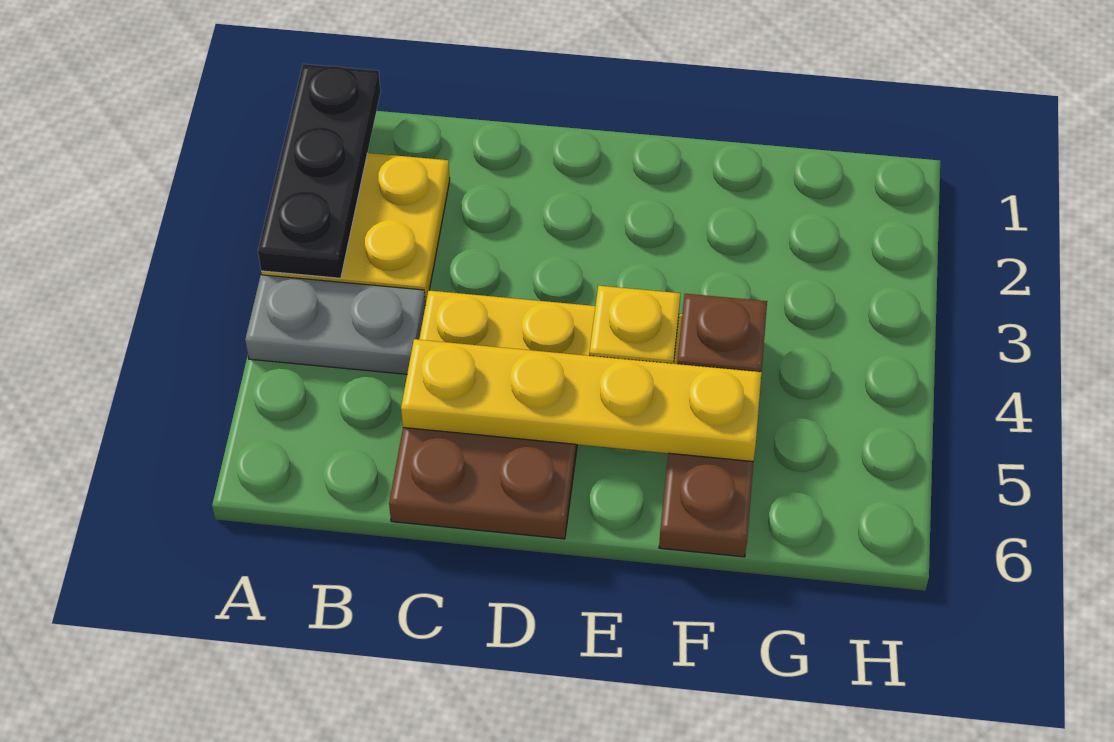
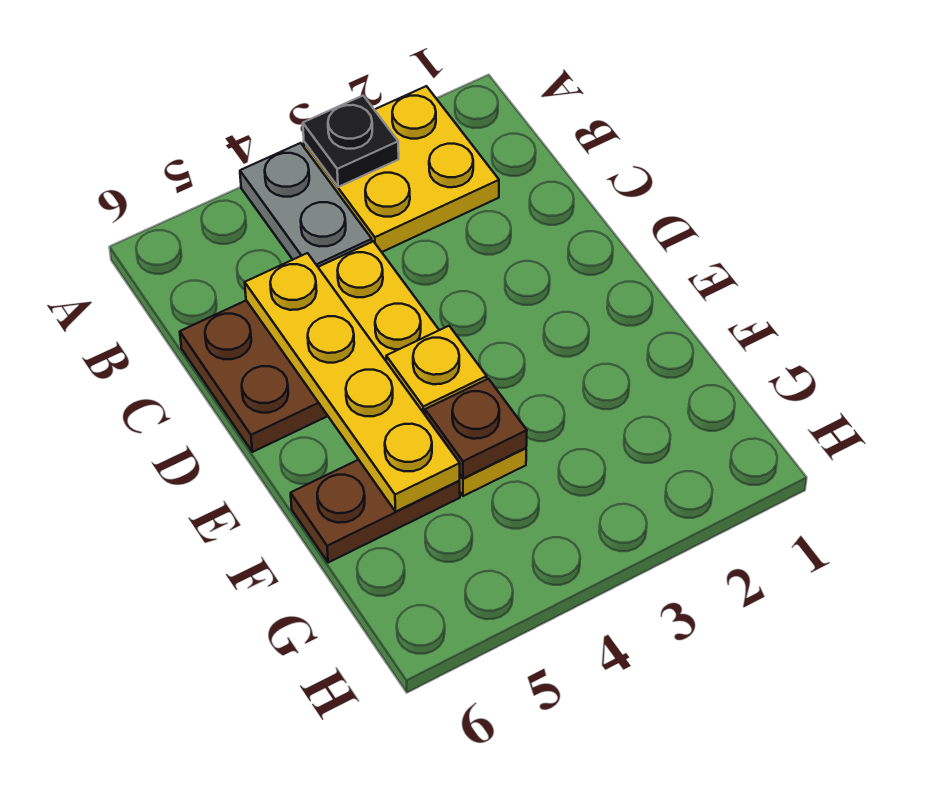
black 1x3 plate [258,64,381,278] -> black 1x1 plate [303,96,399,187]

